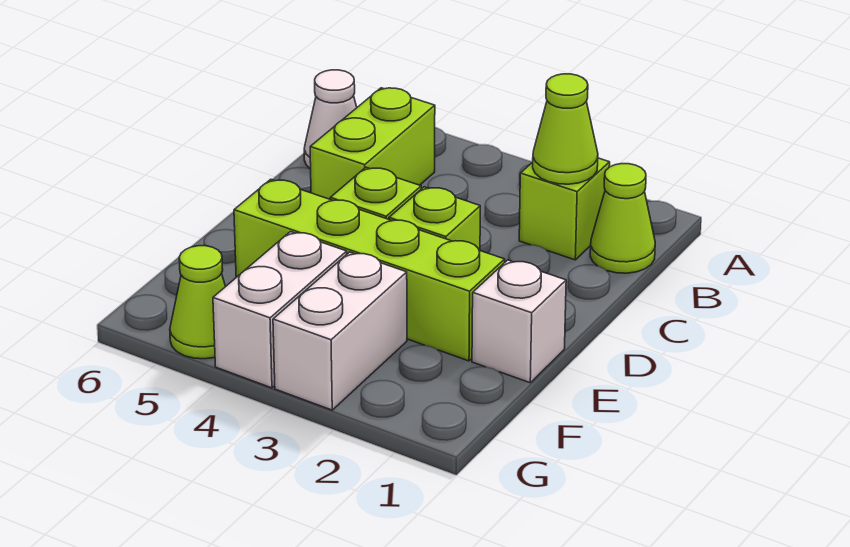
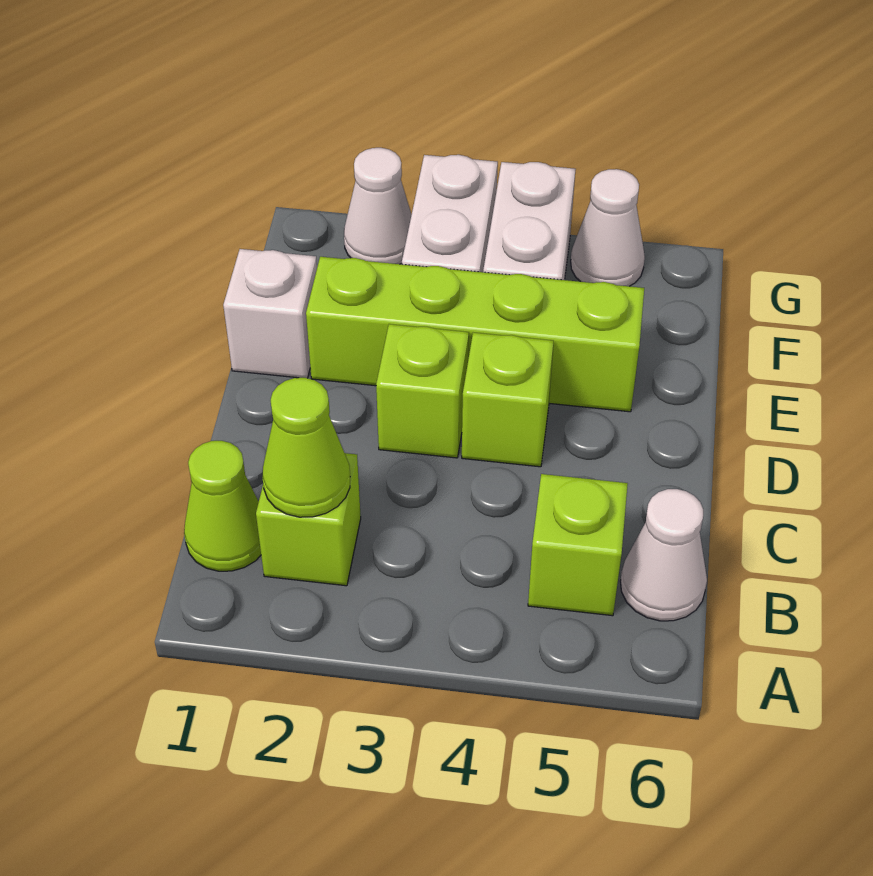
lime 1x2 brick [310,88,435,199] -> lime 1x1 brick [528,474,628,616]
none -> white 1x1 cone [344,148,412,264]
lime 1x1 cone [170,246,225,359] -> white 1x1 cone [571,169,645,286]

